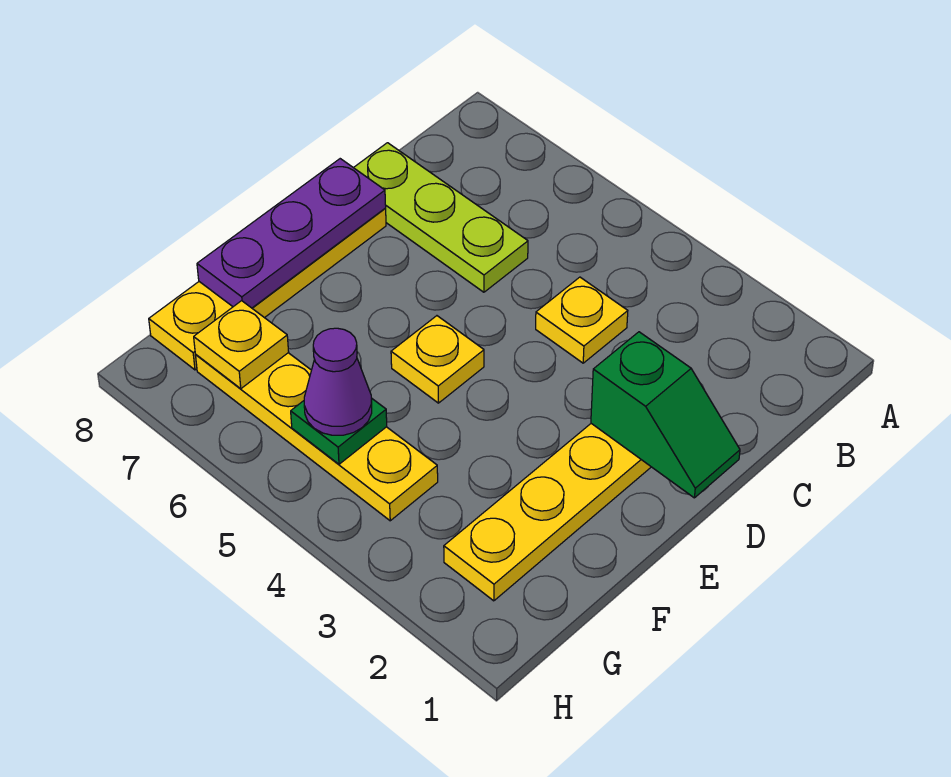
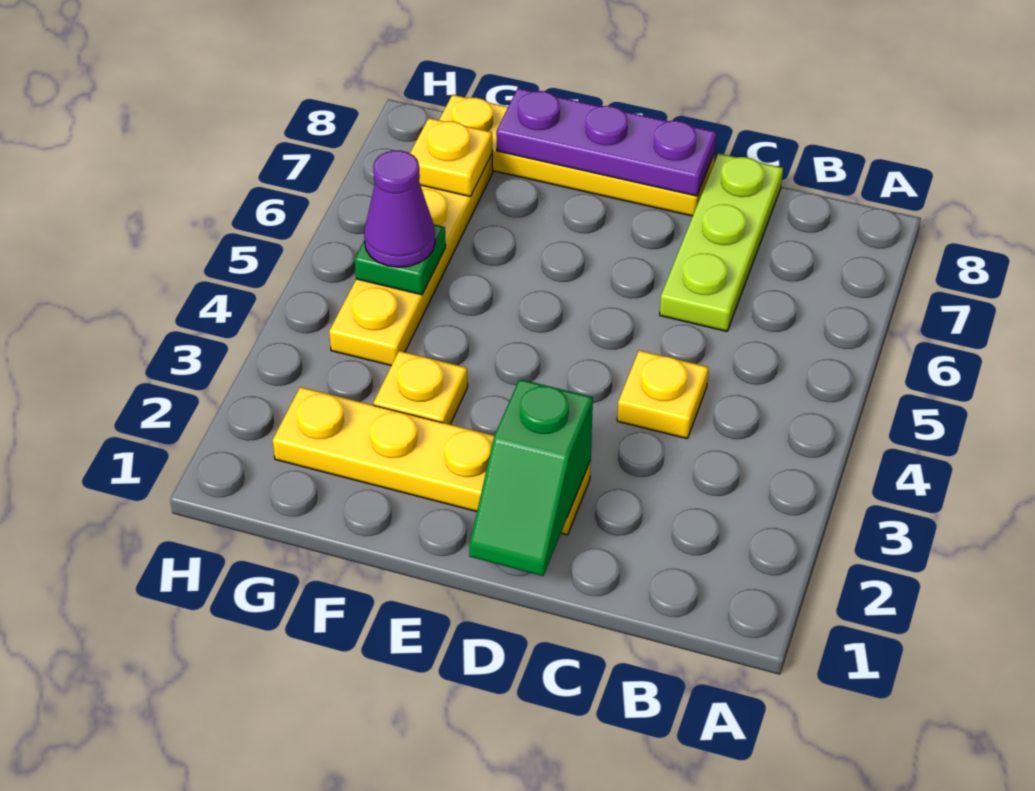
yellow 1x1 plate [391,316,484,403] -> yellow 1x1 plate moved to [374,351,468,425]

